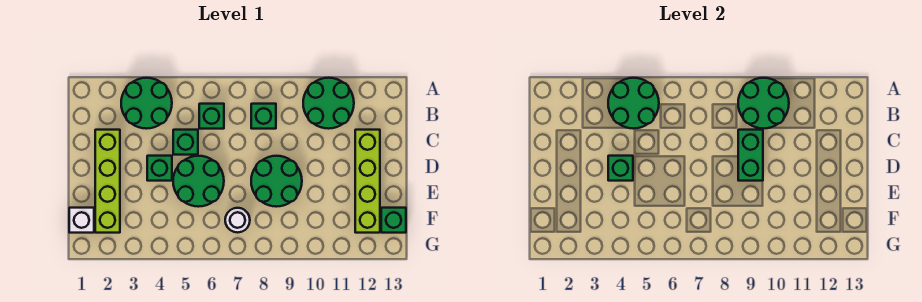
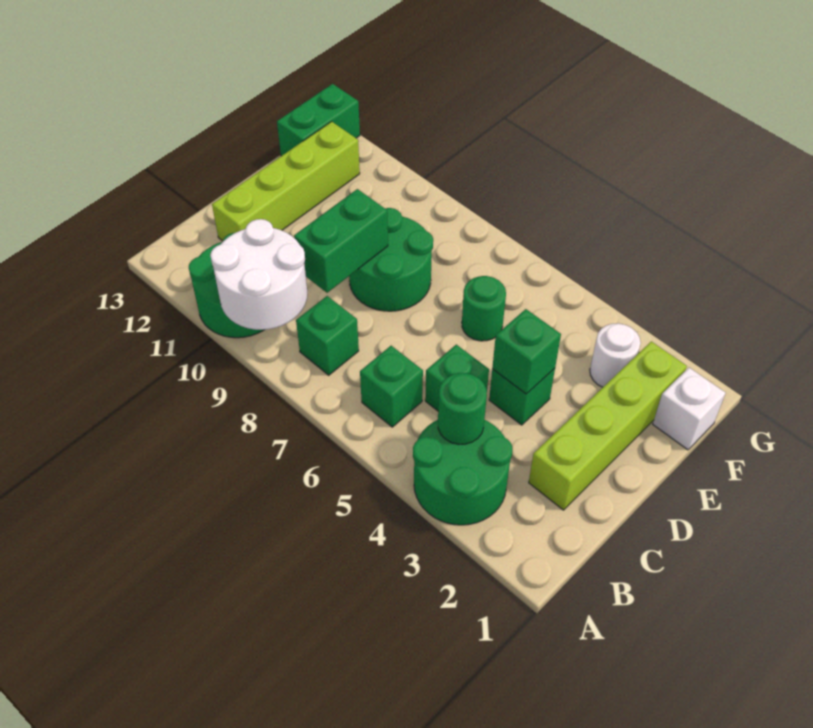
green 2x2 round brick [608,78,659,129] -> green 1x1 round brick [438,373,487,444]
green 2x2 round brick [738,78,789,129] -> white 2x2 round brick [210,219,307,330]
green 2x2 round brick [173,156,224,207] -> green 1x1 round brick [462,276,506,341]
white 1x1 round brick [225,208,250,233] -> white 1x1 round brick moved to [590,323,641,387]
green 1x1 brick [381,208,406,233] -> green 1x2 brick [277,84,360,156]

